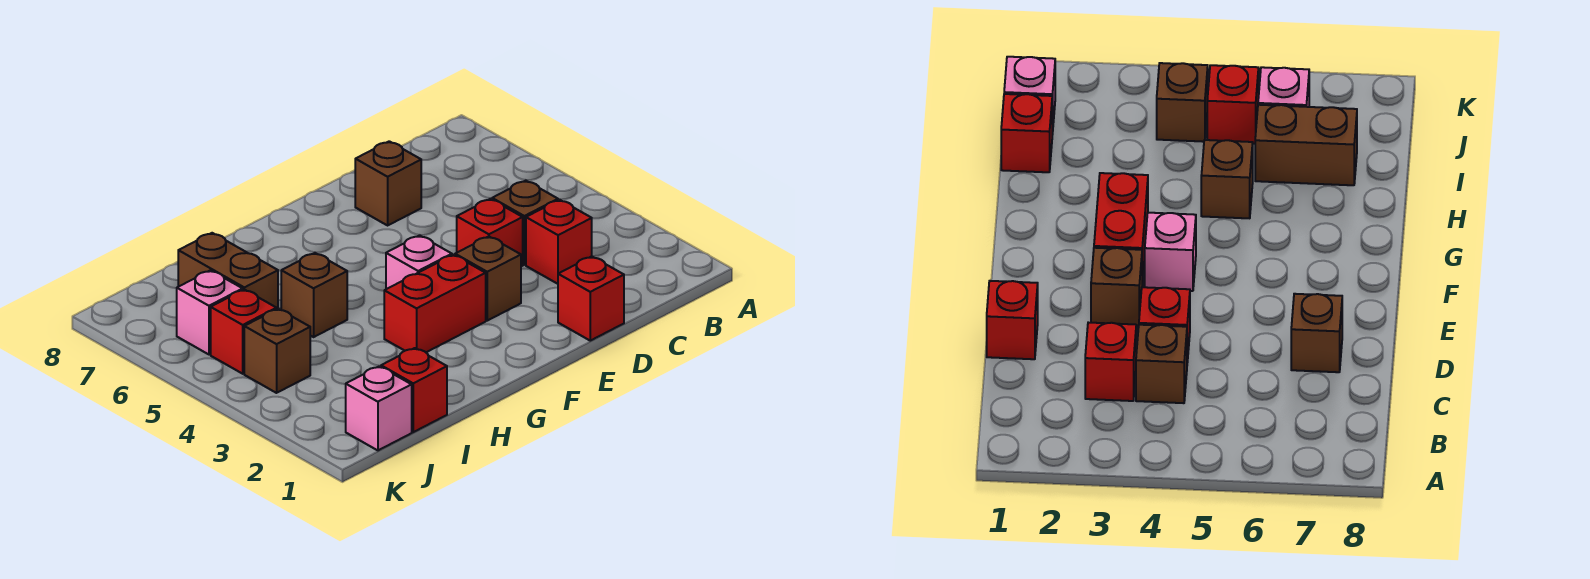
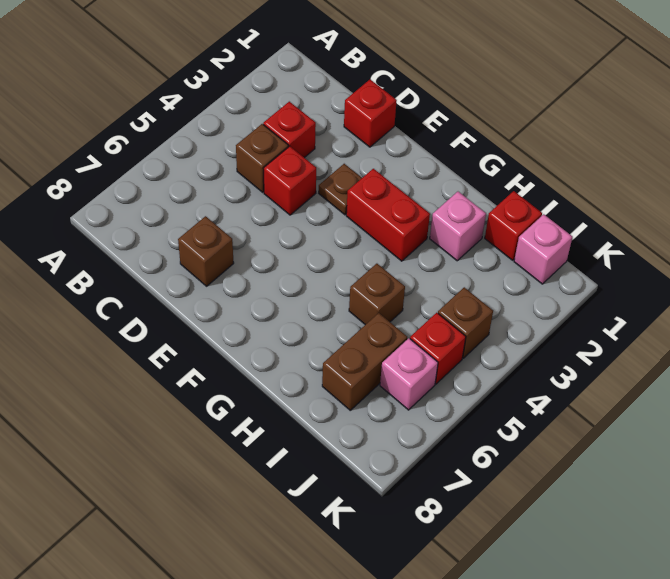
brown 1x1 brick [455,236,521,321] -> brown 1x1 plate [319,164,362,215]
pink 1x1 brick [386,235,452,289] -> pink 1x1 brick moved to [430,192,486,261]

